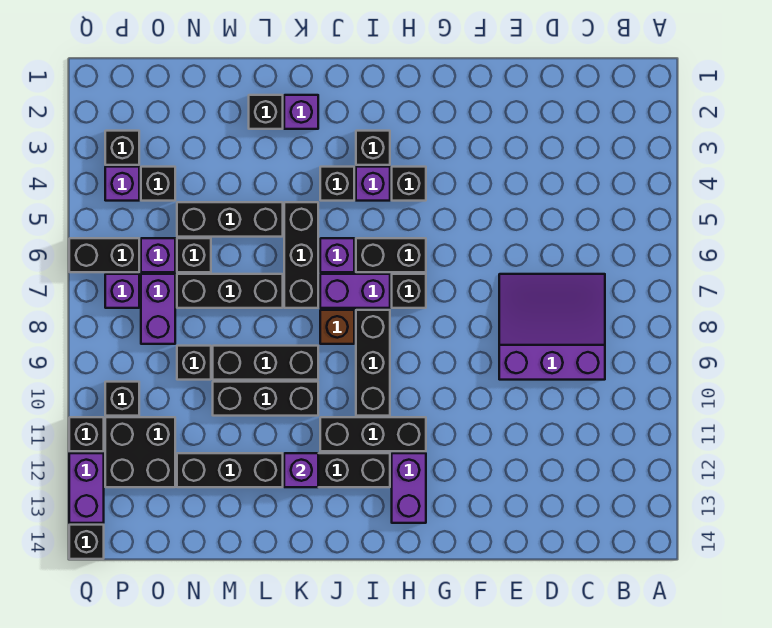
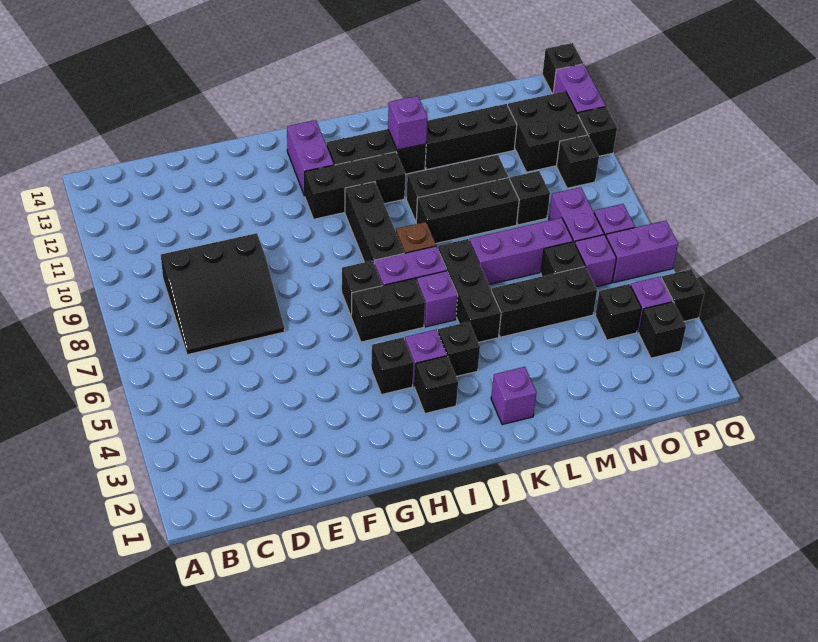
purple 3x3 slope [499,274,605,380] -> black 3x3 slope [161,233,285,355]
black 1x1 brick [249,95,283,129] -> black 1x1 brick moved to [662,269,704,321]
black 1x3 brick [177,274,283,308] -> purple 1x3 brick [470,218,573,285]
black 1x2 brick [69,238,139,272] -> purple 1x2 brick [606,221,678,282]

